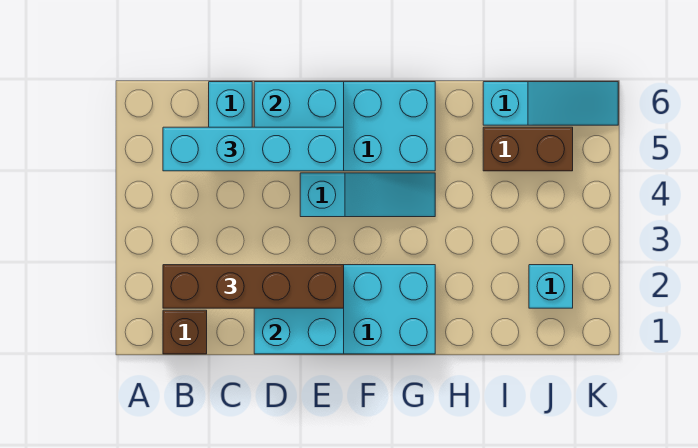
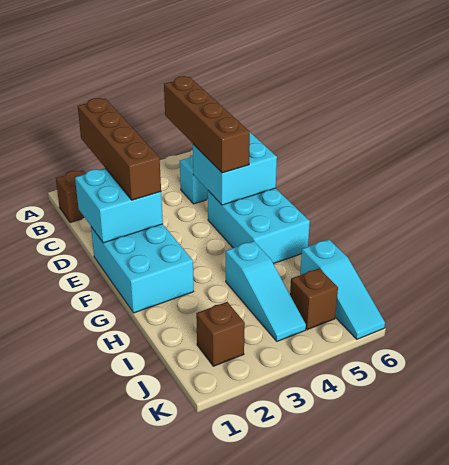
cyan 1x4 brick [163,127,344,171] -> brown 1x4 brick [164,76,250,173]
cyan 1x3 slope [300,173,435,217] -> cyan 1x3 slope moved to [226,241,306,341]
brown 1x2 brick [483,127,573,171] -> brown 1x1 brick [290,268,338,330]
cyan 1x1 brick [529,265,573,308] -> brown 1x1 brick [196,302,245,366]

